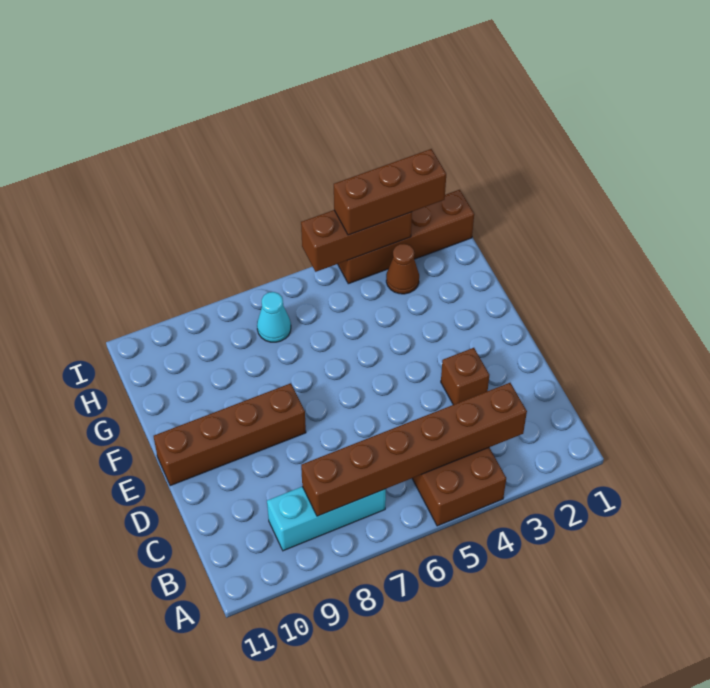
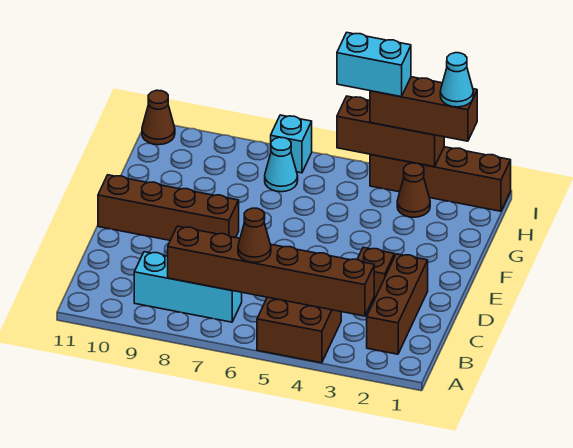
none -> brown 1x3 brick [367,254,428,354]
none -> brown 1x1 cone [238,208,271,263]
none -> cyan 1x1 cone [440,53,473,107]
none -> cyan 1x2 brick [337,33,411,97]
none -> cyan 1x1 brick [271,115,312,173]
none -> brown 1x1 cone [142,90,175,145]

